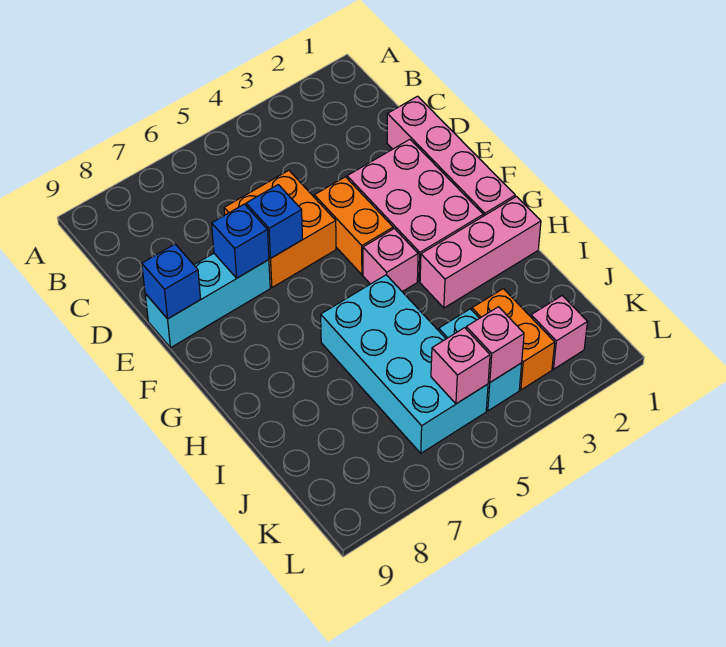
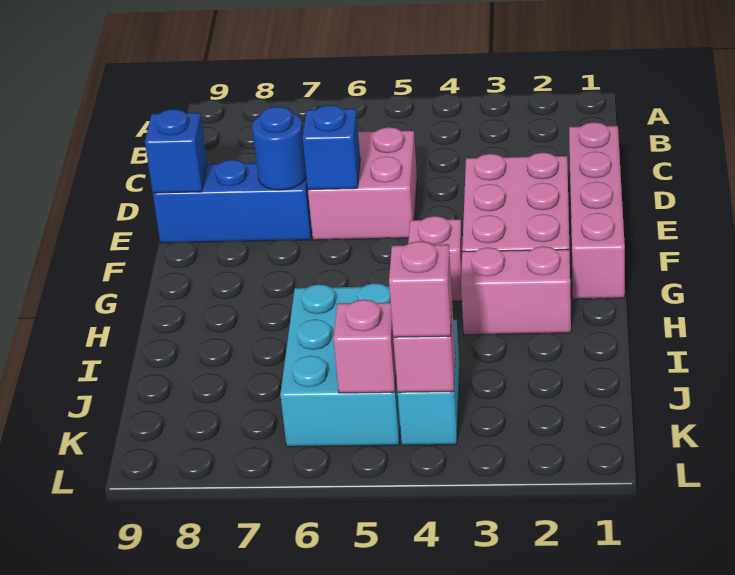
orange 2x2 brick [224,170,336,287] -> pink 2x2 brick [308,127,417,240]
orange 1x2 brick [314,177,393,275] -> none
cyan 1x3 brick [145,253,270,348] -> blue 1x3 brick [153,160,312,243]
blue 1x1 brick [212,204,269,278] -> blue 1x1 round brick [252,106,306,190]
pink 1x3 brick [420,197,541,308] -> pink 1x2 brick [461,246,571,335]
cyan 2x4 brick [321,275,488,453] -> cyan 2x3 brick [280,283,400,447]
orange 1x2 brick [472,289,555,390] -> none
pink 1x1 brick [531,296,587,369] -> pink 1x1 brick moved to [389,241,452,337]

